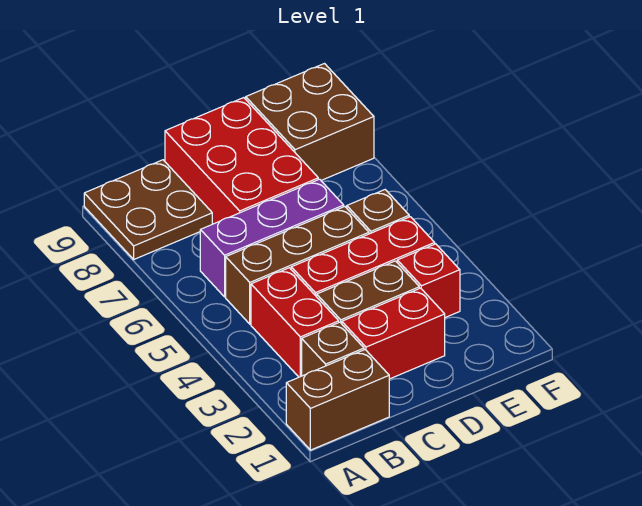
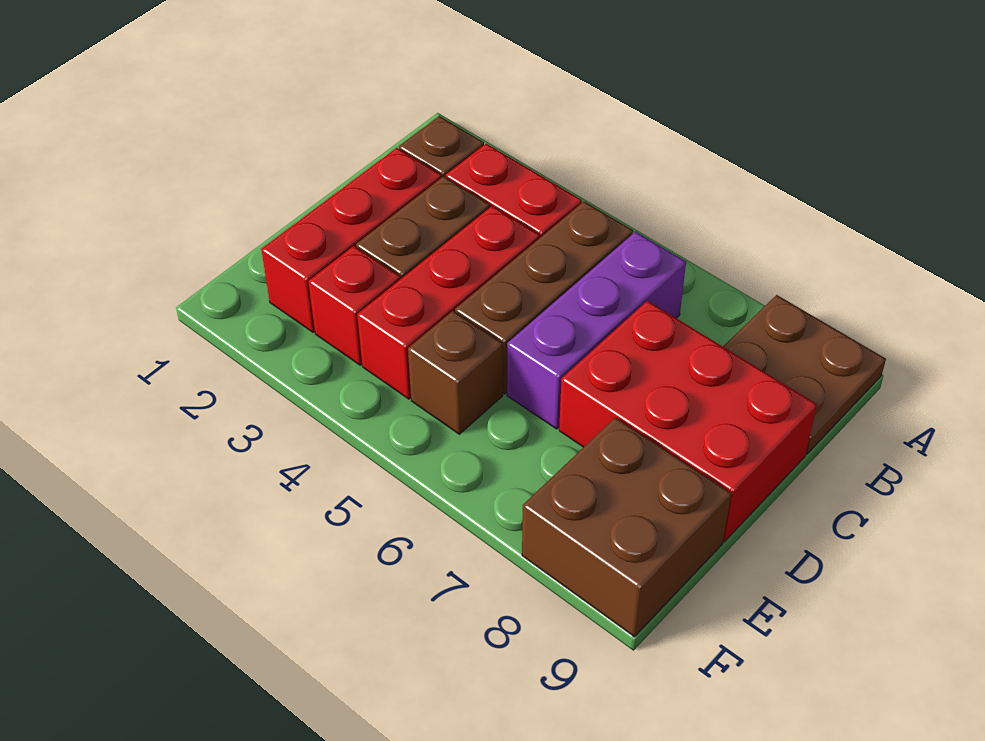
brown 1x2 brick [286,350,389,450] -> none
red 1x2 brick [342,288,445,379] -> red 1x3 brick [261,148,441,332]

